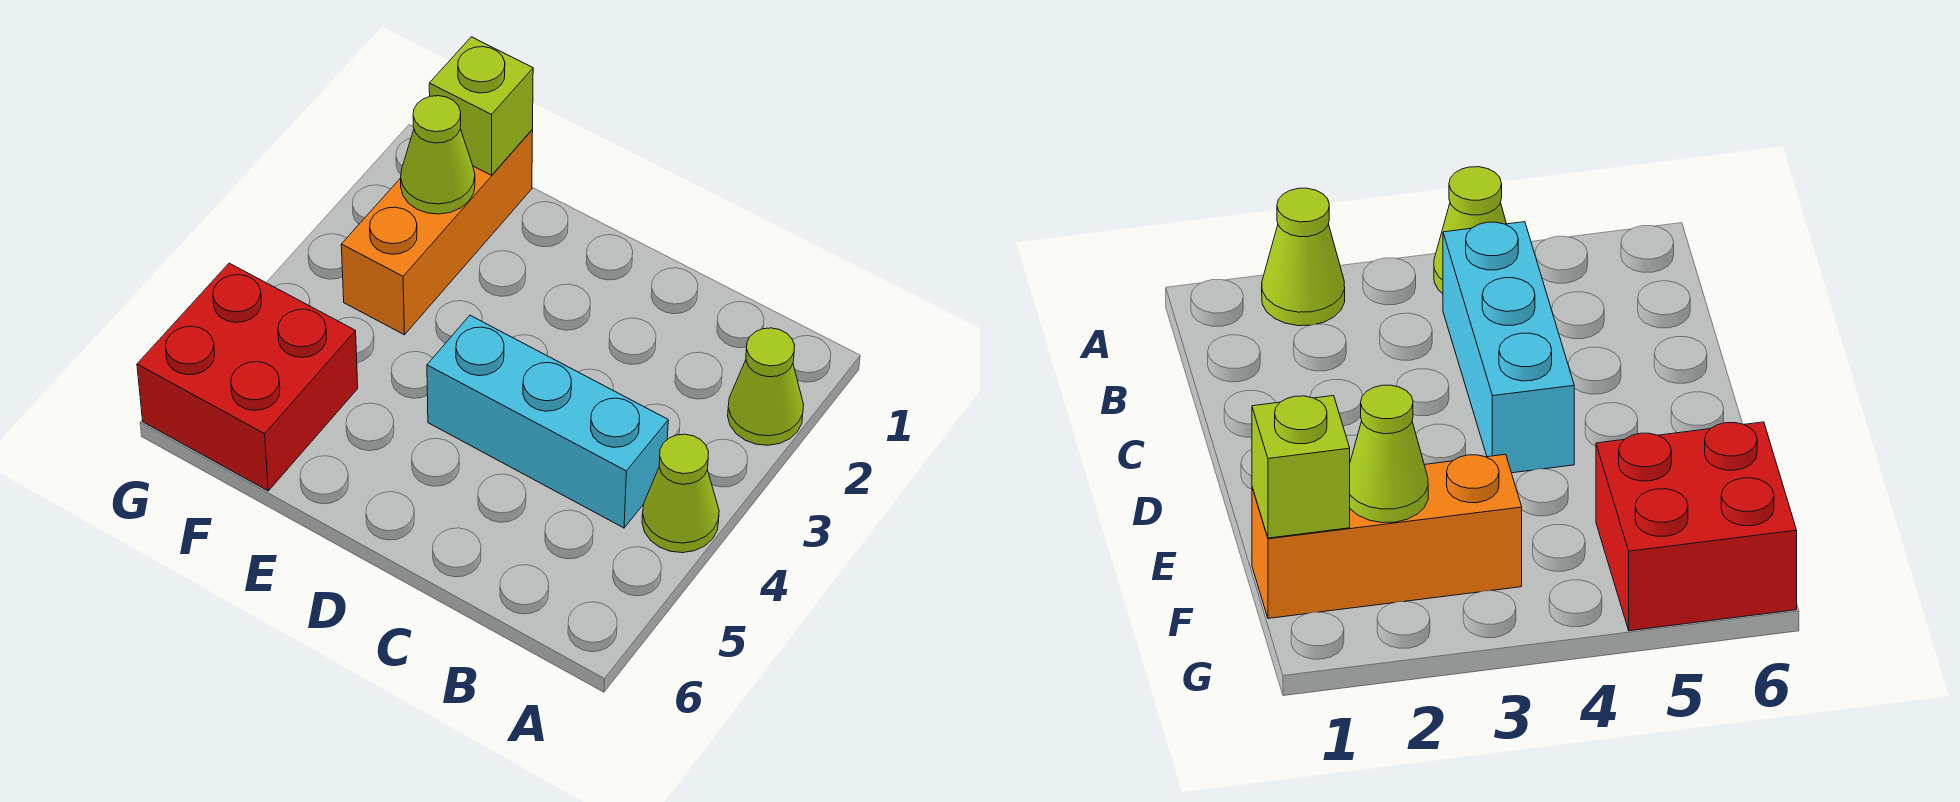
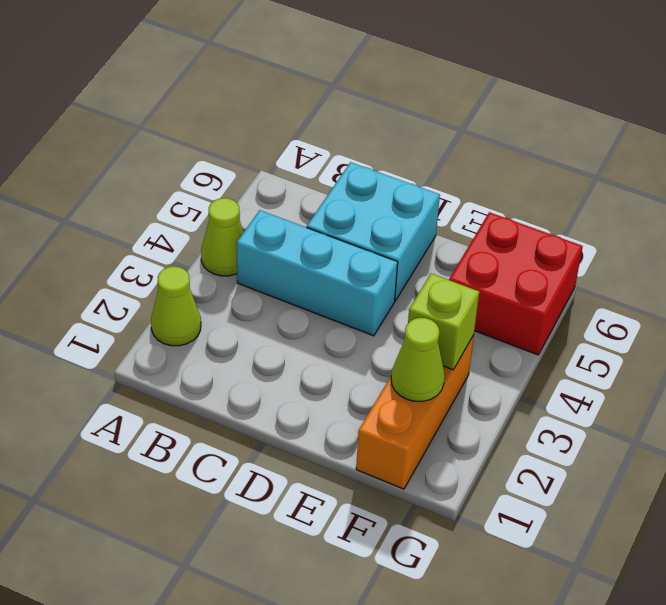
none -> cyan 2x2 brick [307,162,440,301]
lime 1x1 brick [429,37,533,175] -> lime 1x1 brick moved to [408,274,479,370]

